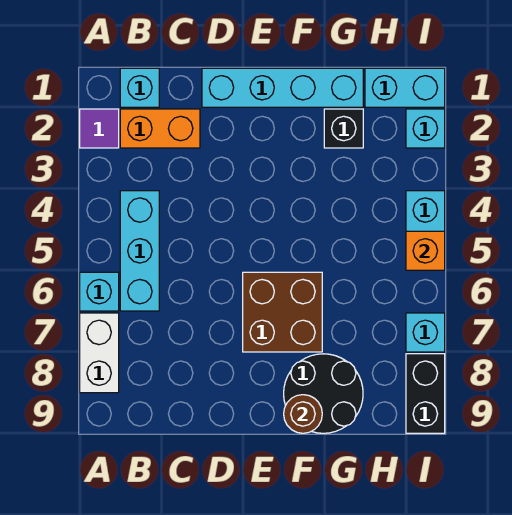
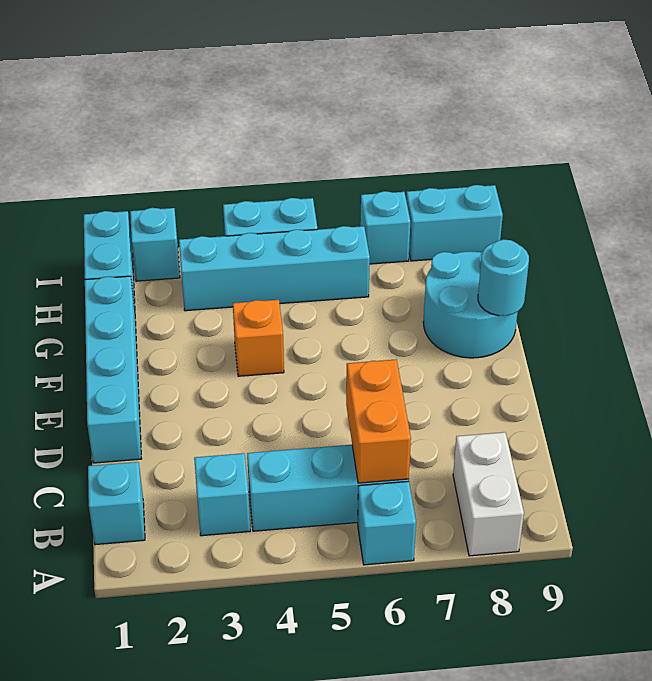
purple 1x1 tile [80,109,119,148] -> none
white 1x2 brick [80,313,119,393] -> white 1x2 brick turned to [453,432,524,556]
orange 1x2 brick [120,109,200,148] -> orange 1x2 brick moved to [346,359,411,483]
none -> cyan 1x1 brick [194,453,250,536]
brown 2x2 brick [243,272,322,352] -> none
black 2x2 round brick [284,354,363,433] -> cyan 2x2 round brick [423,252,518,358]
brown 1x1 round brick [284,395,322,433] -> cyan 1x1 round brick [478,239,529,316]
black 1x1 brick [324,109,363,148] -> none
none -> cyan 1x4 brick [179,226,370,311]
orange 1x1 brick [406,231,445,270] -> orange 1x1 brick moved to [233,300,284,376]
black 1x2 brick [406,354,445,433] -> cyan 1x2 brick [406,185,503,261]

